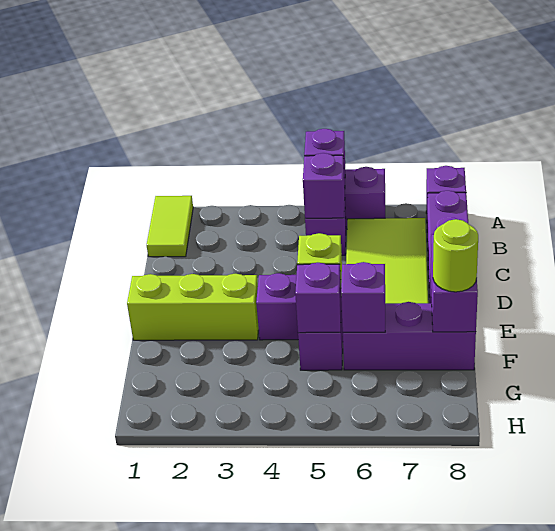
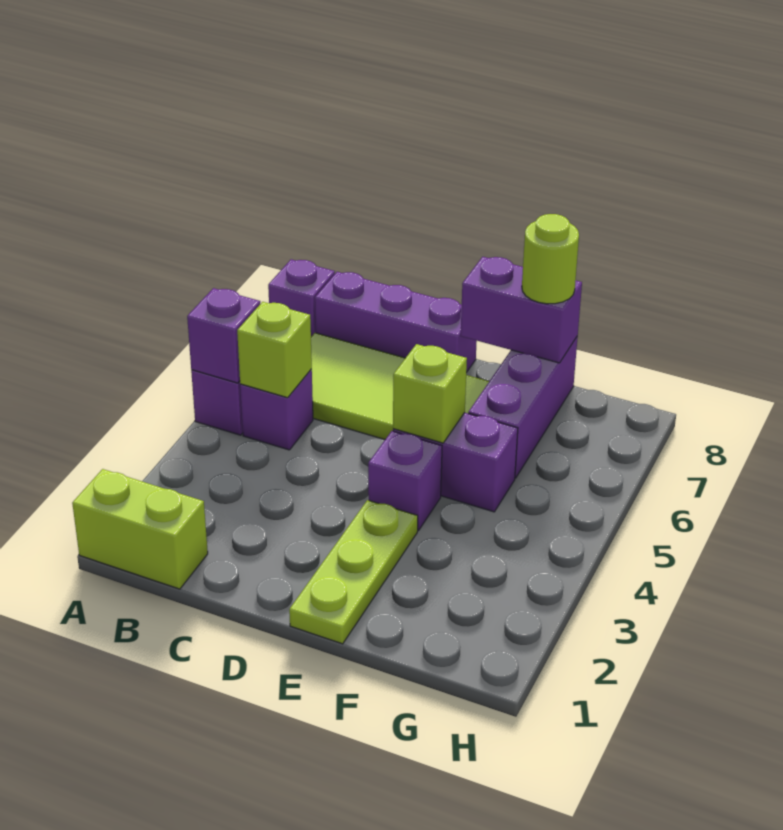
lime 1x2 tile [147,196,193,257] -> lime 1x2 brick [72,469,208,589]
purple 1x1 brick [303,153,345,218] -> lime 1x1 brick [237,302,312,398]
lime 1x3 brick [127,274,259,340] -> lime 1x3 plate [289,500,418,644]
purple 1x1 brick [295,263,341,333] -> none
purple 1x1 brick [341,262,385,332] -> none

